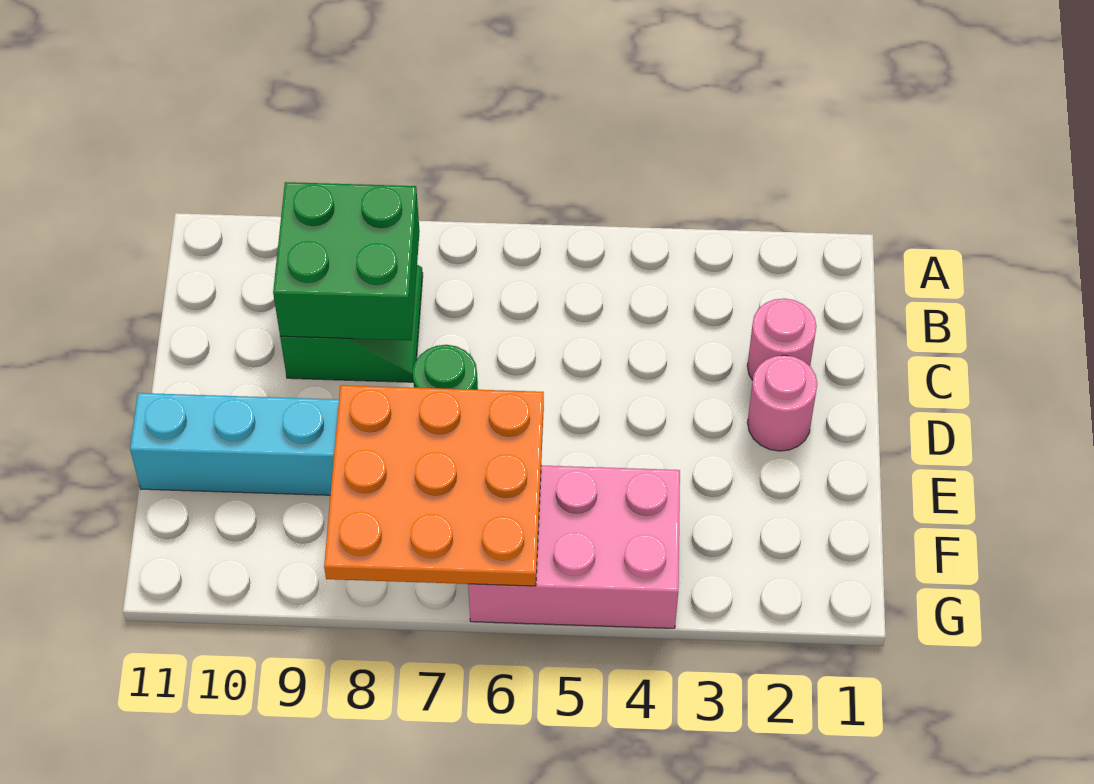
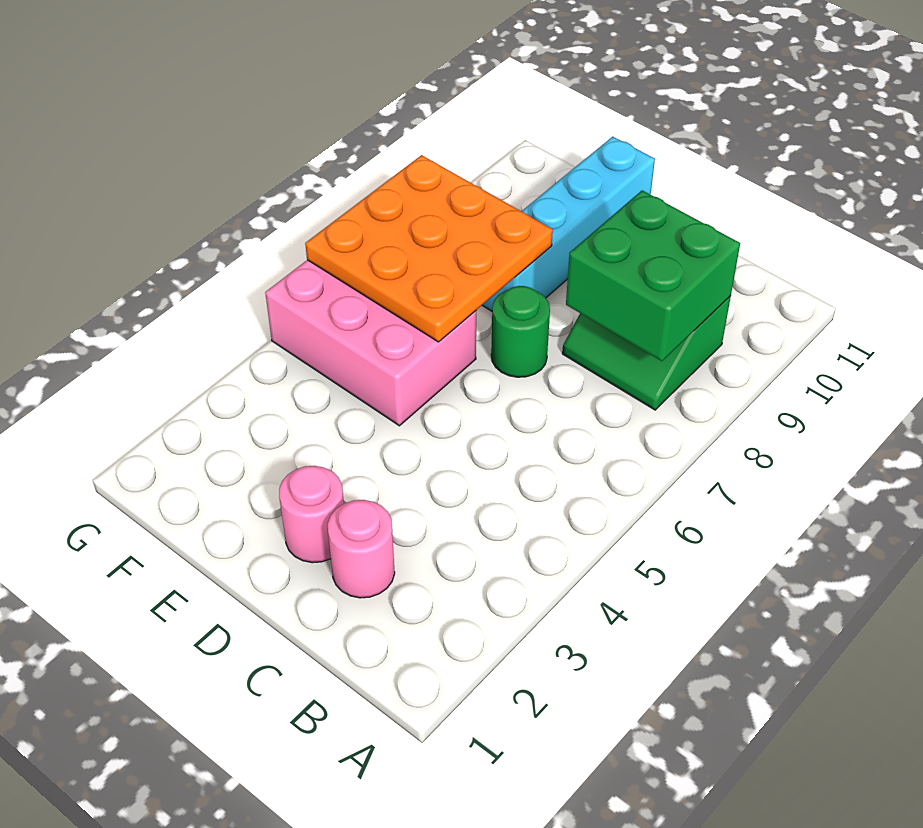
pink 2x3 brick [468,465,680,628] -> pink 2x3 brick turned to [265,260,476,426]

